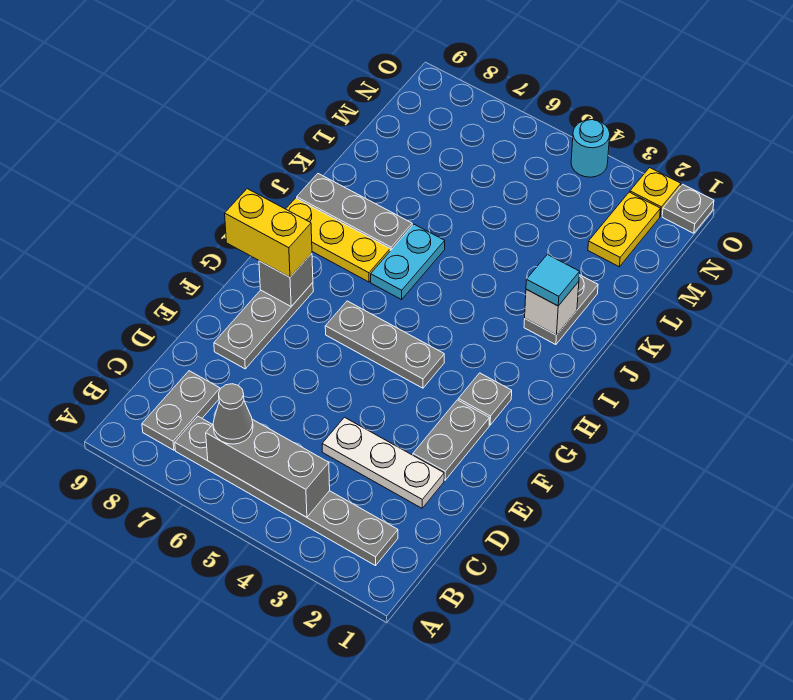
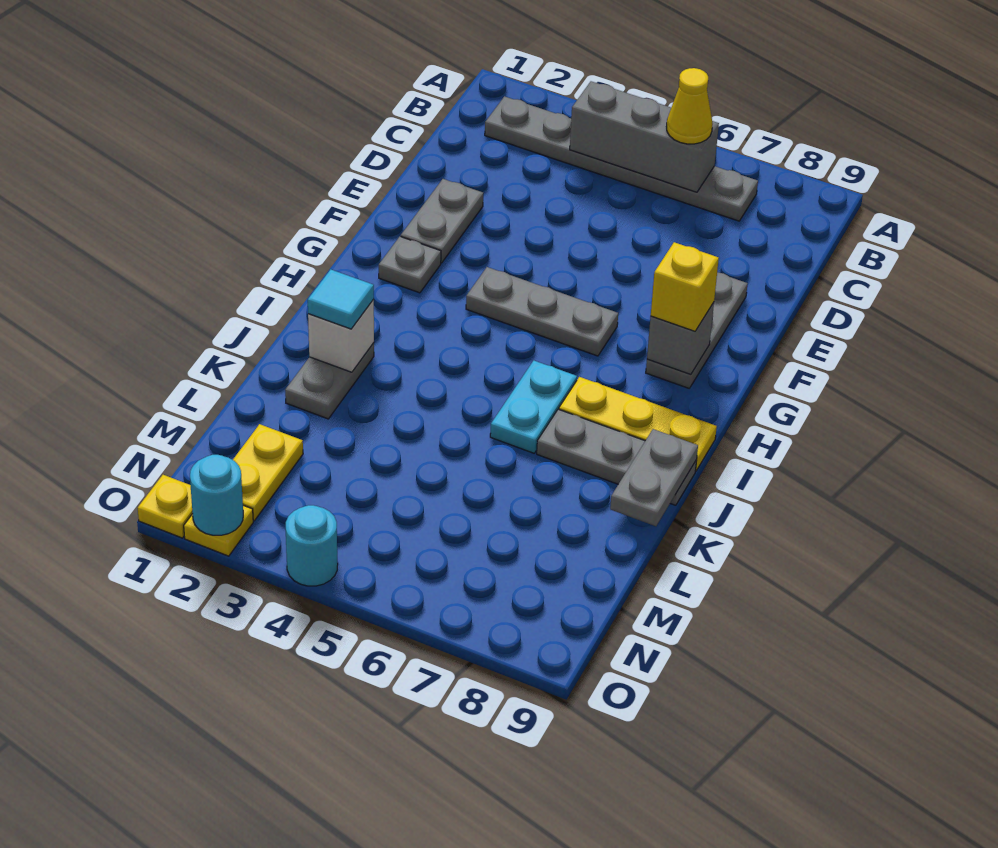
grey 1x1 cone [213,384,253,444] -> yellow 1x1 cone [666,68,713,144]
grey 1x2 plate [142,371,220,450] -> grey 1x2 plate moved to [610,429,698,526]
white 1x3 plate [322,417,444,508] -> none
yellow 1x2 brick [225,189,312,277] -> yellow 1x1 brick [651,242,719,331]
grey 1x1 plate [662,184,714,233] -> yellow 1x1 plate [138,475,193,538]
none -> cyan 1x1 round brick [190,455,243,535]

